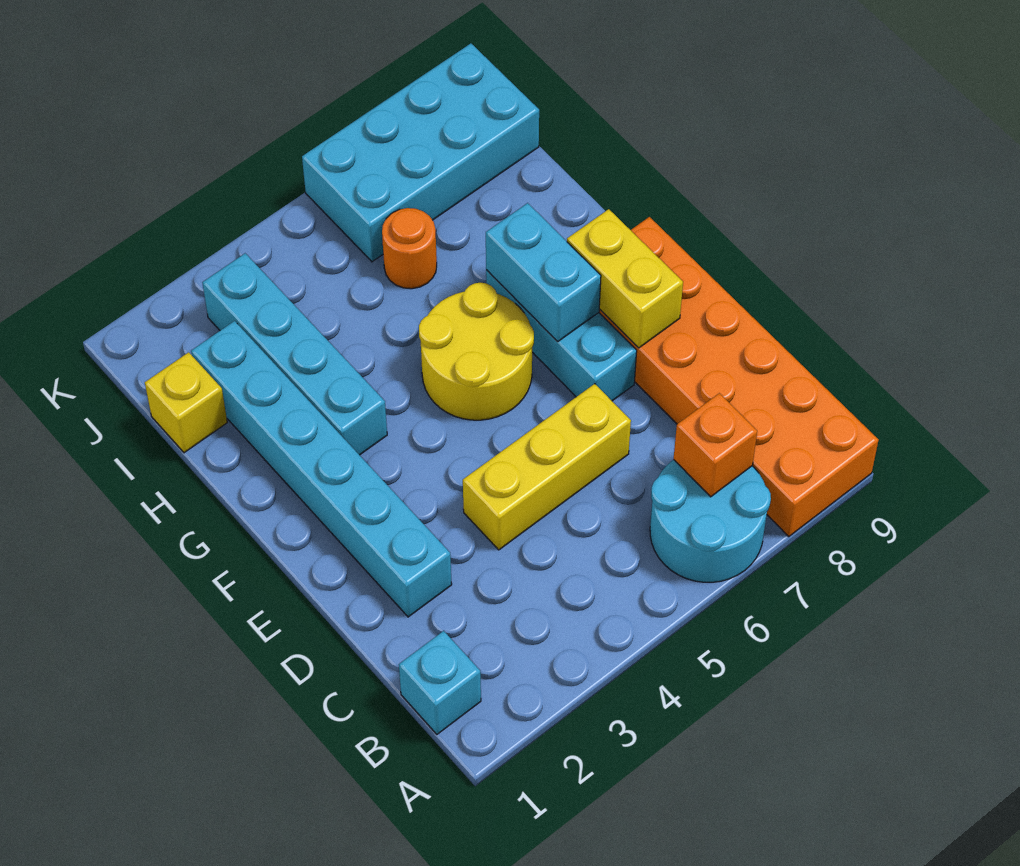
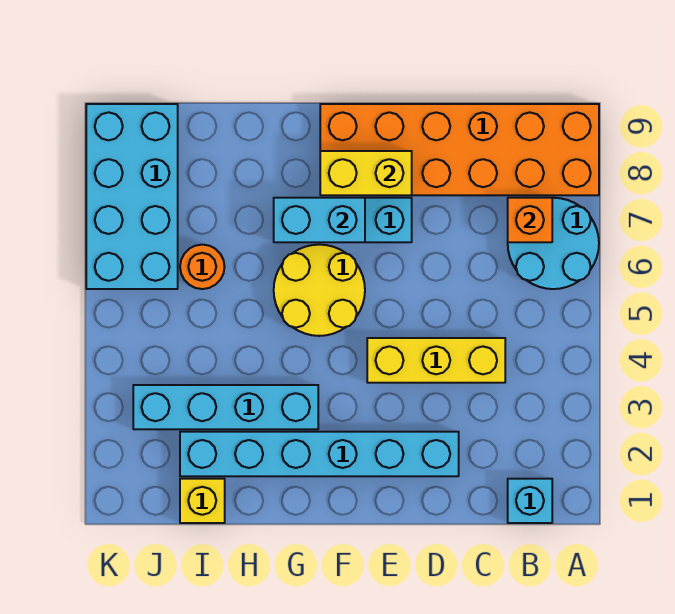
yellow 1x3 brick [463,384,631,550] -> yellow 1x3 brick turned to [367,338,505,383]

